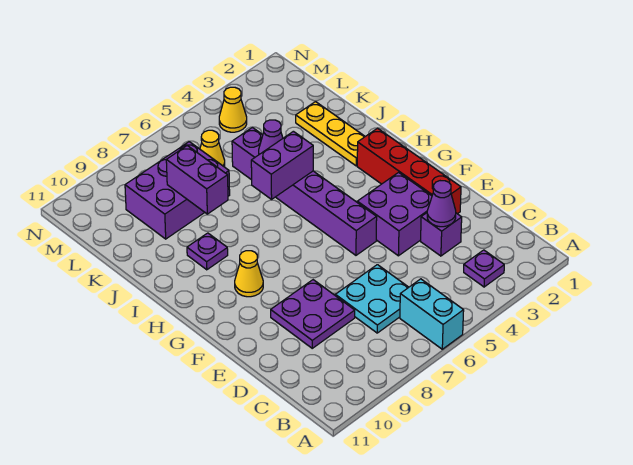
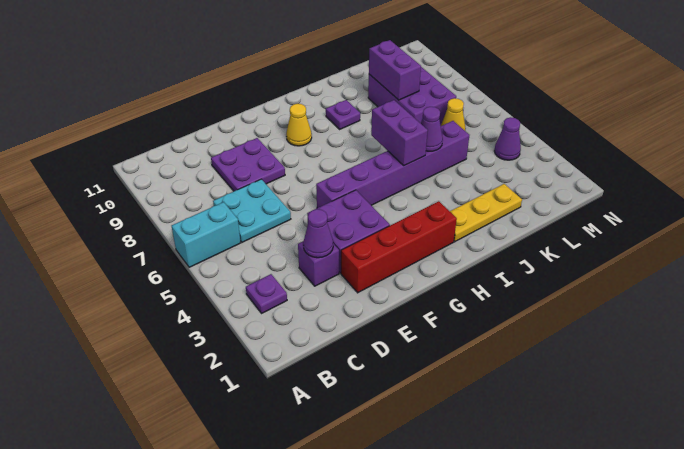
purple 1x2 brick [166,146,228,214] -> purple 1x2 brick turned to [369,40,421,100]
yellow 1x1 cone [219,87,247,132] -> purple 1x1 cone [494,117,521,160]

